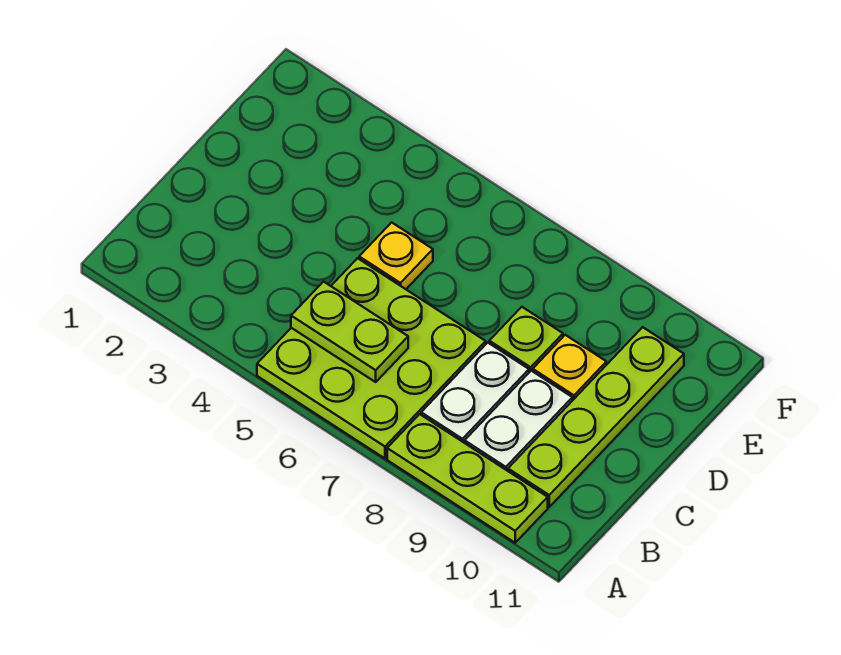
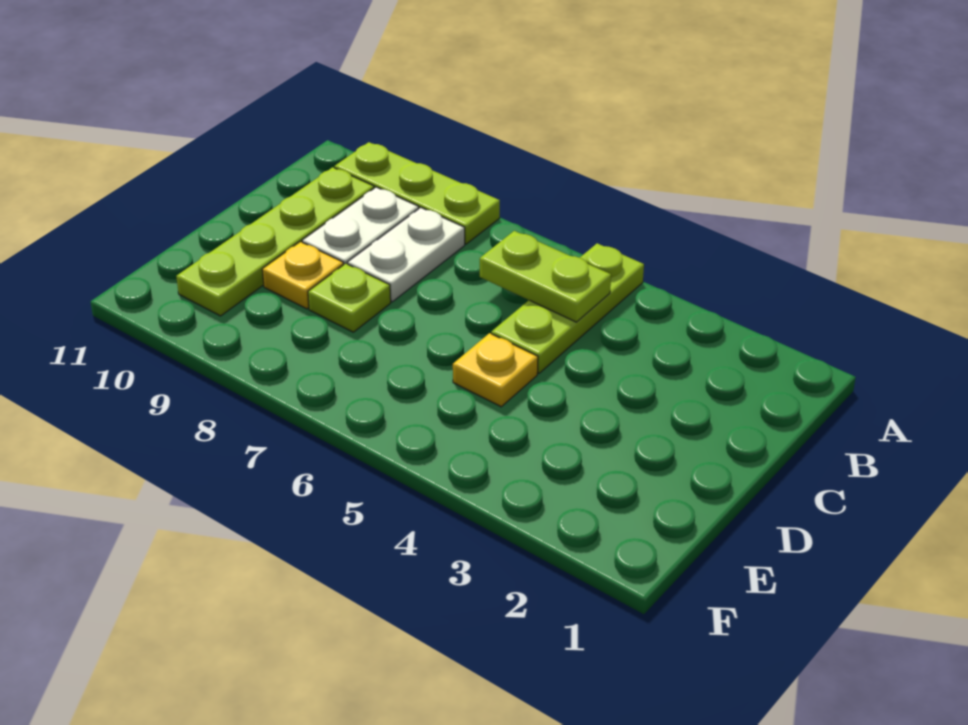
lime 3x3 plate [257,258,486,458] -> lime 1x3 plate [491,243,644,373]

